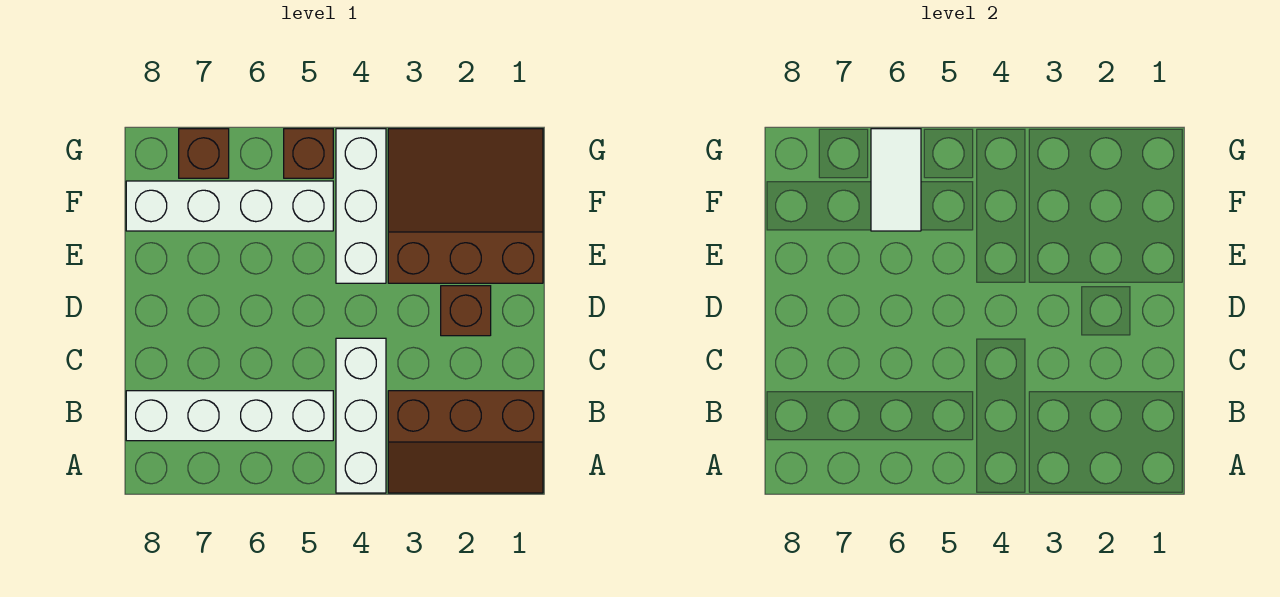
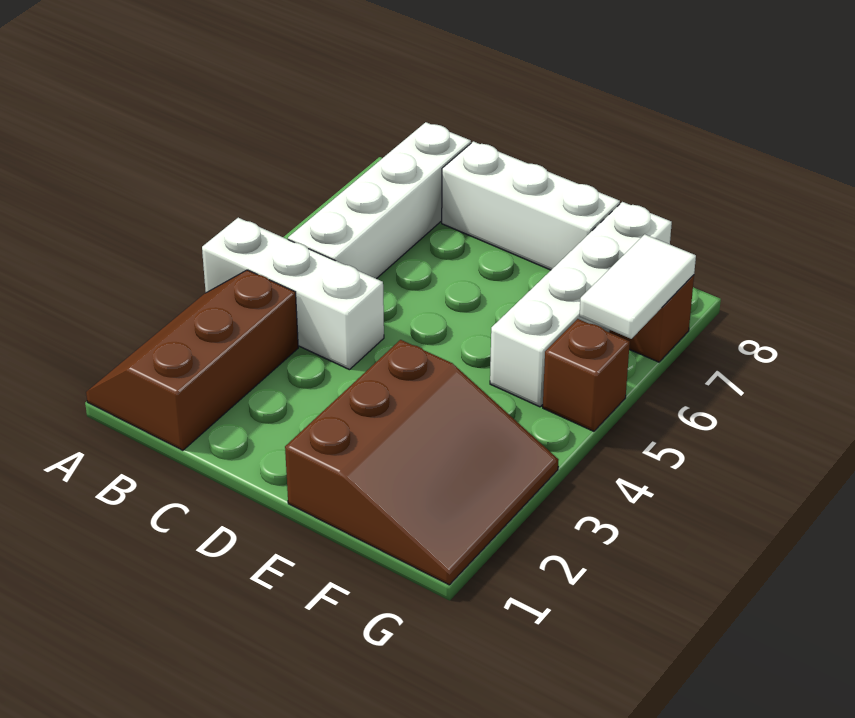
brown 1x1 brick [441,286,491,336] -> none
white 1x3 brick [336,129,386,283] -> white 1x3 brick moved to [442,141,620,270]
white 1x2 tile [871,129,921,231] -> white 1x2 tile turned to [580,234,696,339]

